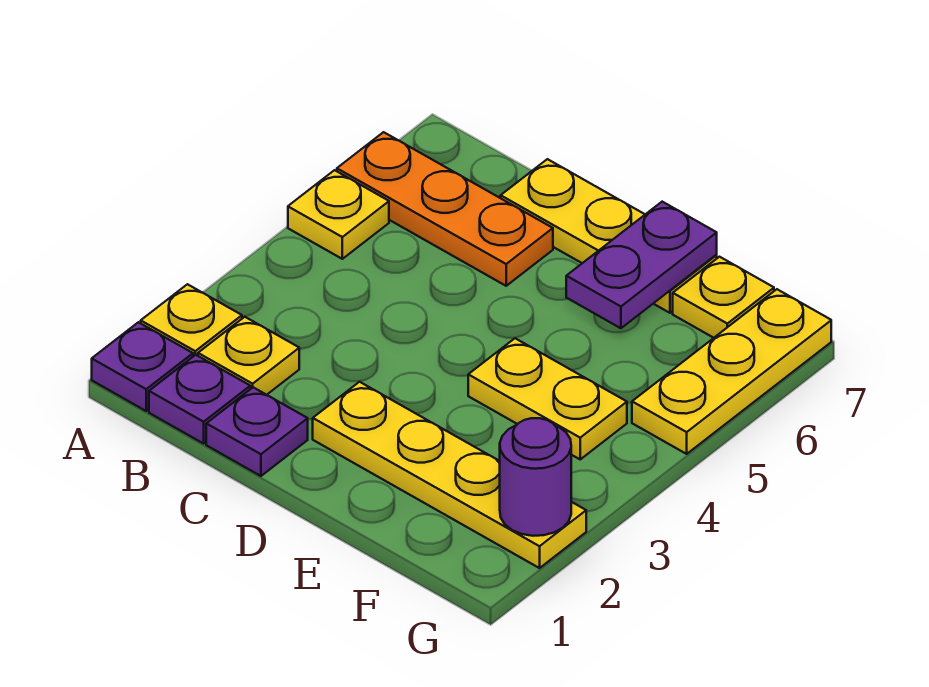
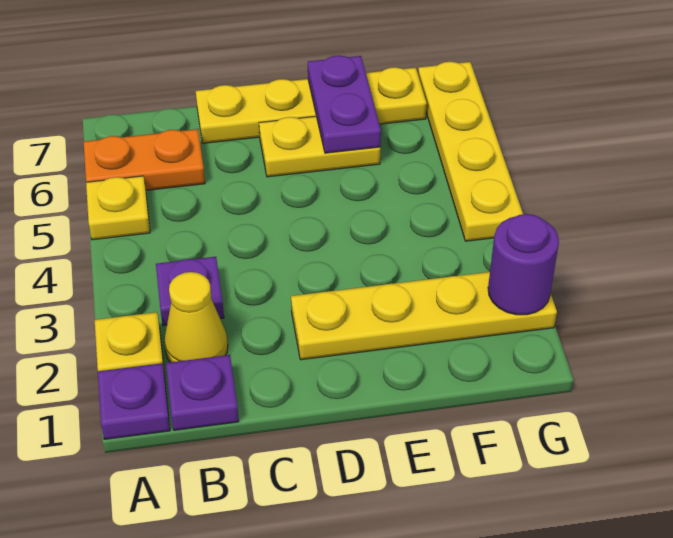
orange 1x3 plate [337,132,553,286] -> orange 1x2 plate [84,129,205,190]
yellow 1x1 plate [198,317,299,395] -> yellow 1x1 cone [164,272,228,362]
purple 1x1 plate [206,387,308,476] -> purple 1x1 plate moved to [156,257,224,326]
yellow 1x2 plate [468,338,627,459] -> yellow 1x2 plate moved to [259,116,380,177]
yellow 1x3 plate [632,289,831,454] -> yellow 1x4 plate [418,62,523,241]

